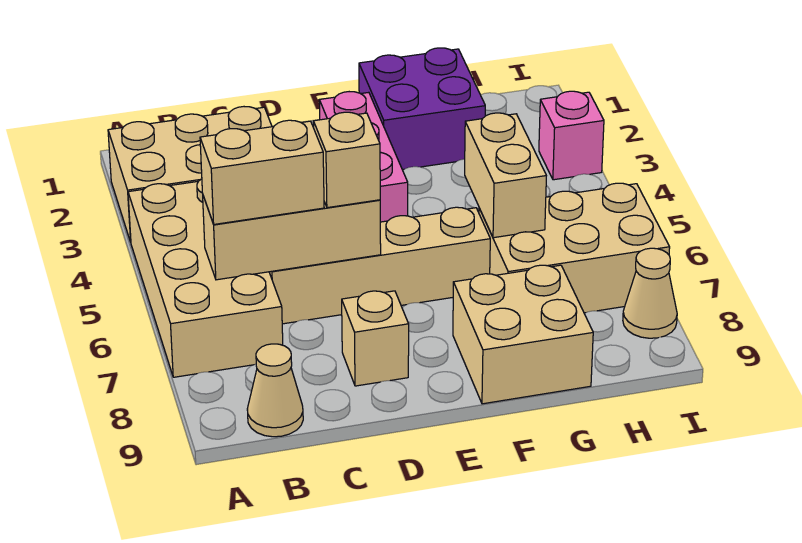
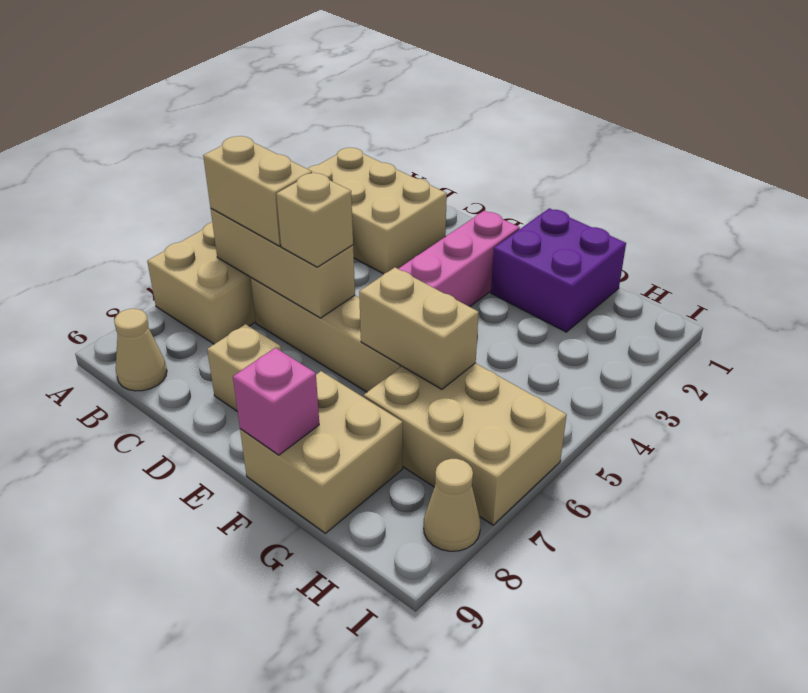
tan 1x2 brick [465,113,546,238] -> tan 1x2 brick turned to [359,267,479,389]
pink 1x1 brick [539,91,604,180] -> pink 1x1 brick moved to [233,348,319,455]

